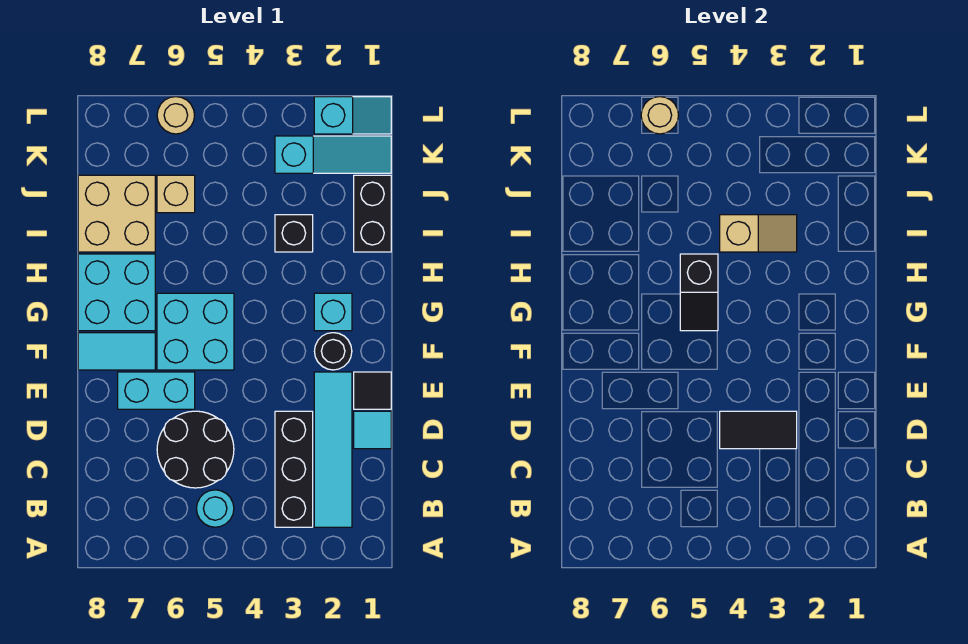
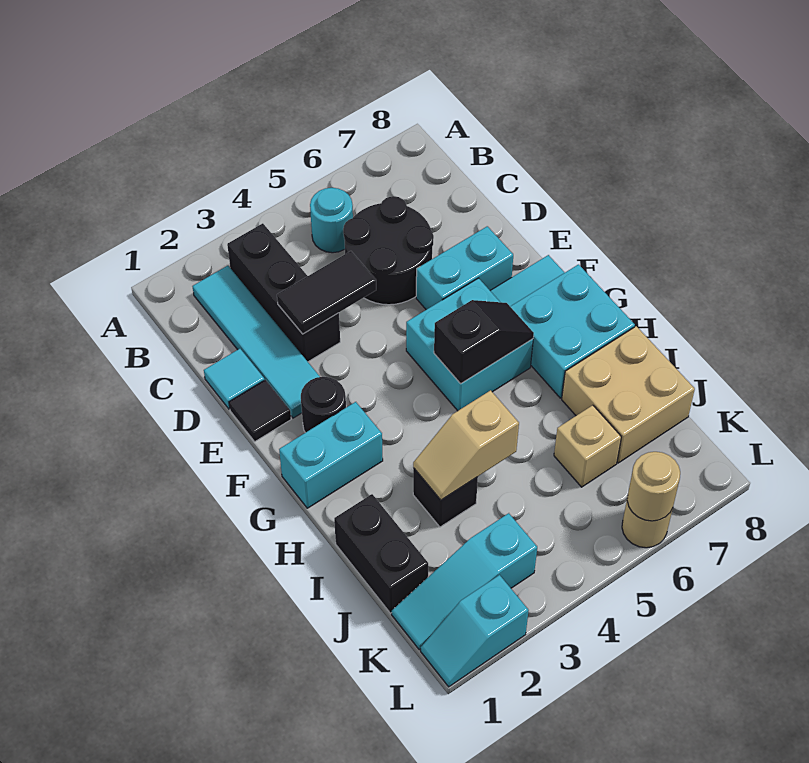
cyan 1x1 brick [314,293,352,331] -> cyan 1x2 brick [279,402,383,508]
black 1x2 slope [680,254,718,331] -> black 1x2 slope turned to [434,300,534,384]

